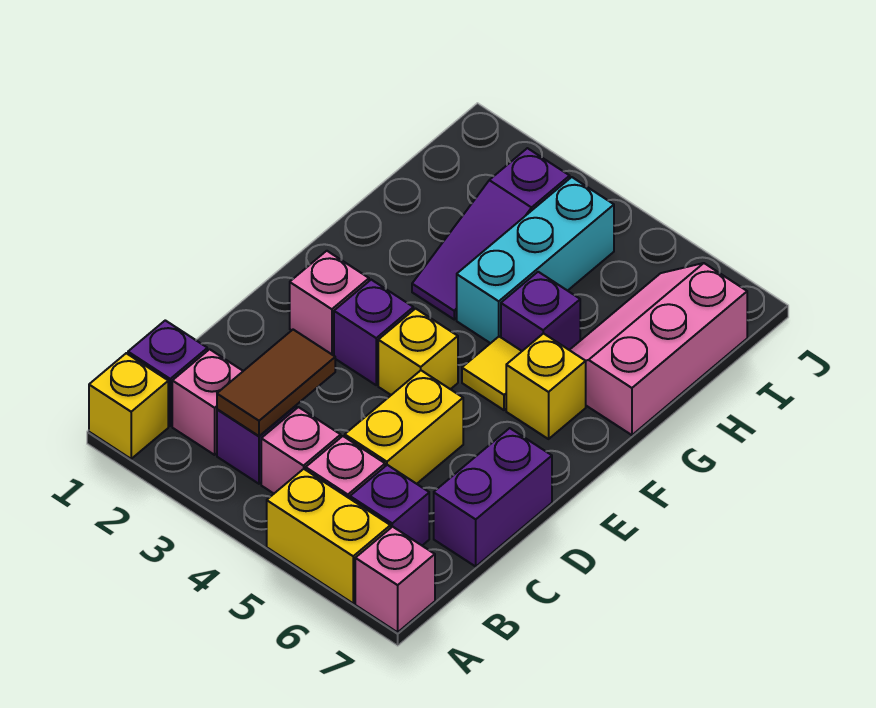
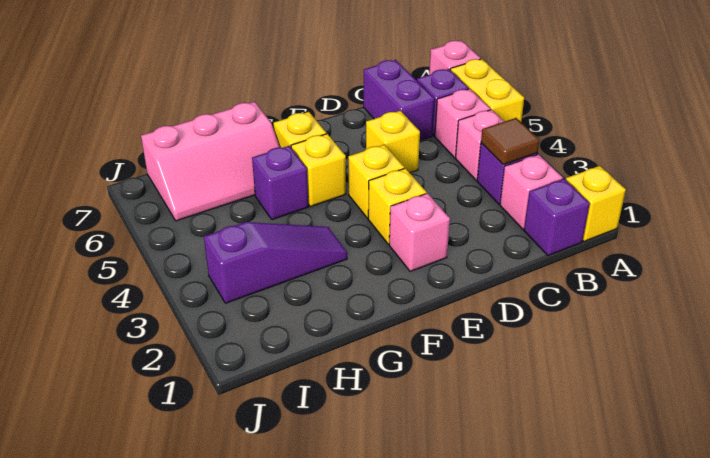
brown 1x2 tile [217,330,335,436] -> brown 1x1 tile [481,118,539,165]
yellow 1x2 brick [345,371,463,484] -> yellow 1x1 brick [366,111,420,173]
purple 1x2 brick [434,428,552,566] -> purple 1x2 brick turned to [363,60,434,141]
purple 1x1 brick [334,280,413,385] -> yellow 1x1 brick [368,168,427,244]
yellow 1x1 tile [462,337,522,410] -> yellow 1x1 brick [291,134,346,207]
cyan 1x3 brick [457,177,614,343] -> none

